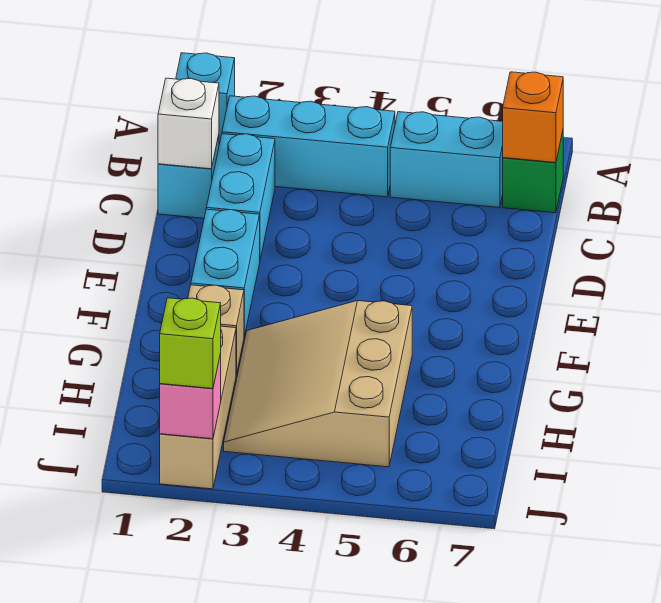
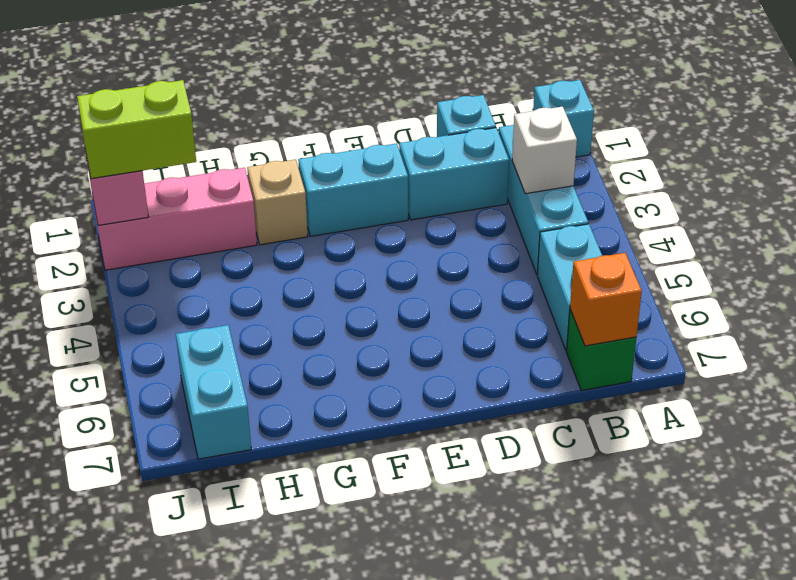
white 1x1 brick [158,78,219,169] -> white 1x1 brick moved to [512,107,577,194]
tan 3x3 slope [224,301,412,467] -> none
tan 1x3 brick [160,326,236,489] -> pink 1x3 brick [93,168,257,270]
none -> cyan 1x2 brick [176,325,251,459]
lime 1x1 brick [160,298,221,389] -> lime 1x2 brick [77,80,196,179]

